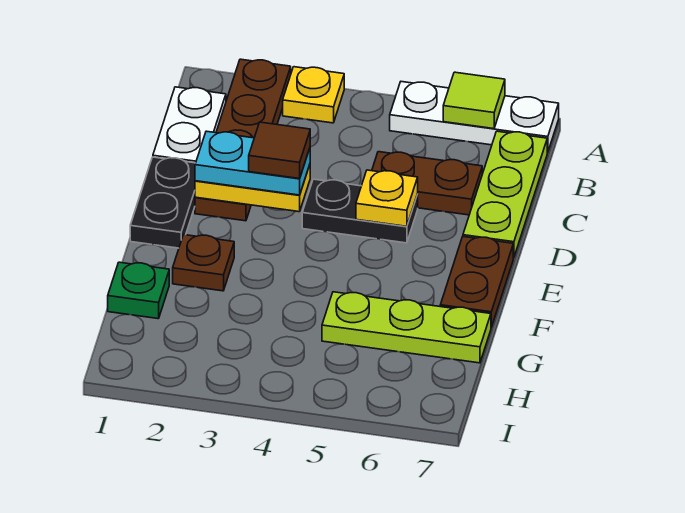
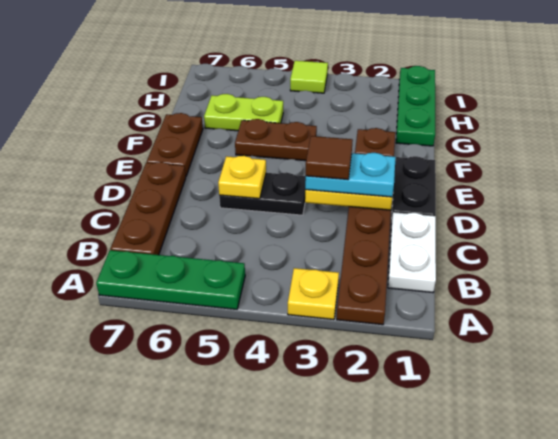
white 1x3 plate [390,82,559,153] -> green 1x3 plate [96,250,245,309]
lime 1x1 tile [443,72,505,129] -> lime 1x1 tile moved to [290,61,328,93]
lime 1x3 plate [463,131,547,258] -> brown 1x3 plate [110,162,186,255]
brown 1x2 plate [372,152,482,215] -> brown 1x2 plate moved to [235,119,317,161]
green 1x1 plate [108,262,169,319] -> green 1x3 plate [396,66,435,146]
lime 1x3 plate [322,292,491,363] -> lime 1x2 plate [204,94,283,131]

